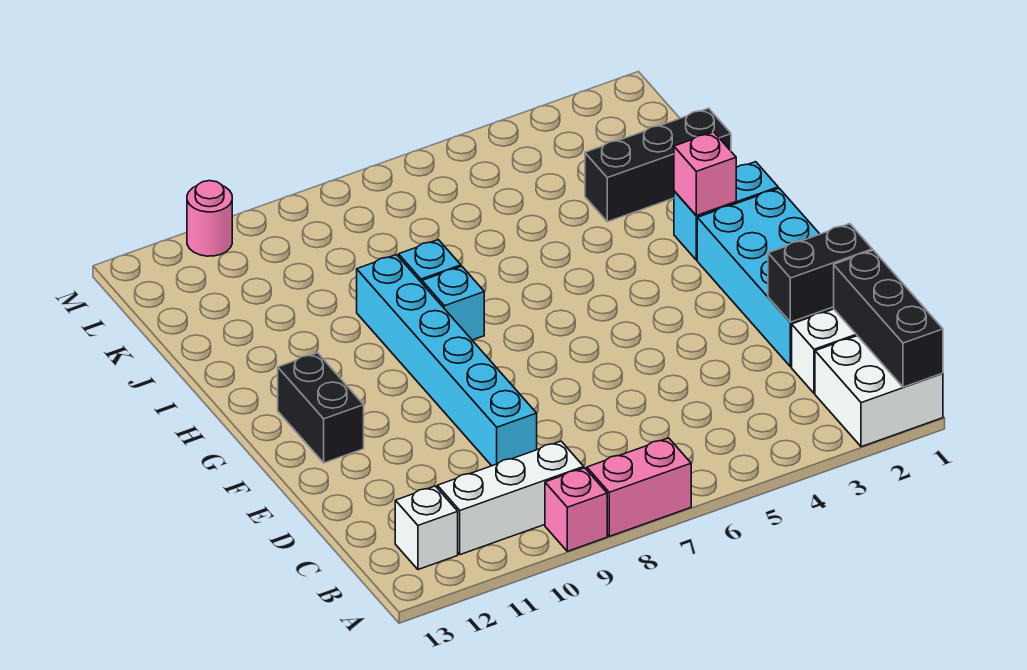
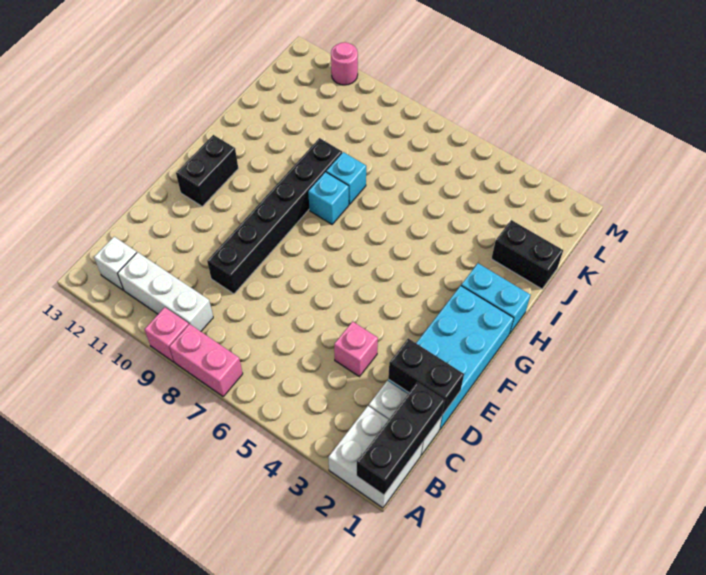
cyan 1x6 brick [357,255,537,466] -> black 1x6 brick [207,138,342,294]
pink 1x1 brick [674,132,736,215] -> pink 1x1 brick moved to [334,321,378,377]
black 1x3 brick [585,108,731,222] -> black 1x2 brick [491,220,563,289]

